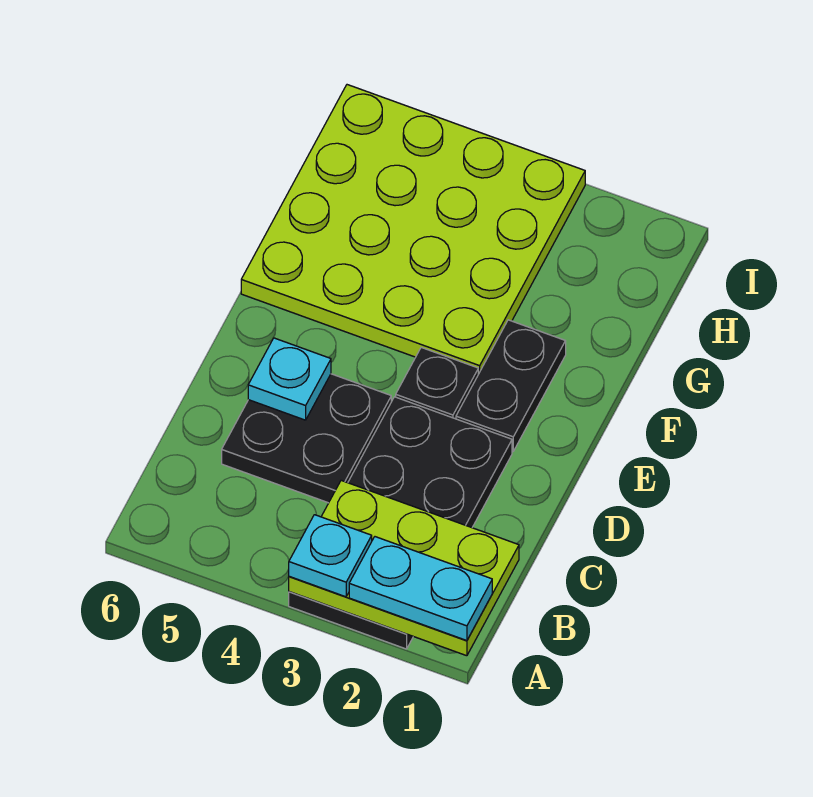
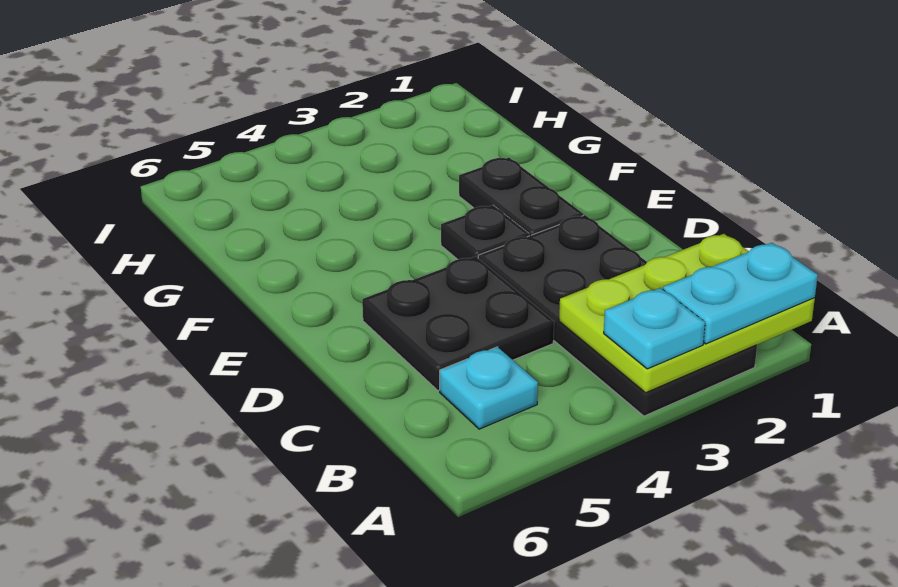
cyan 1x1 plate [248,338,331,420] -> cyan 1x1 plate moved to [440,347,538,429]
lime 4x4 plate [241,85,585,374] -> none

